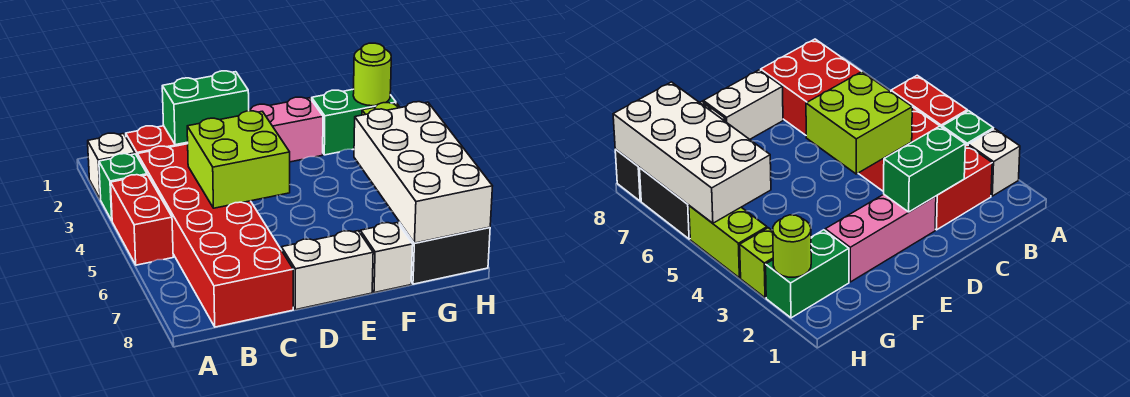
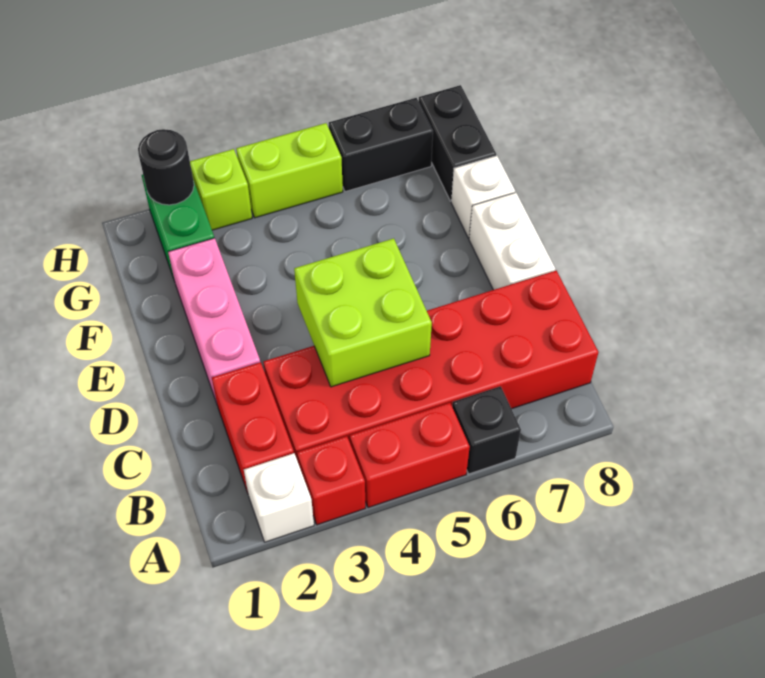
green 1x1 brick [99,154,147,220] -> red 1x1 brick [297,436,365,525]
none -> black 1x1 brick [452,386,521,474]
green 1x2 brick [162,71,249,145] -> none
white 2x4 brick [354,102,492,243] -> none
lime 1x1 round brick [353,43,391,106] -> black 1x1 round brick [138,129,194,205]

